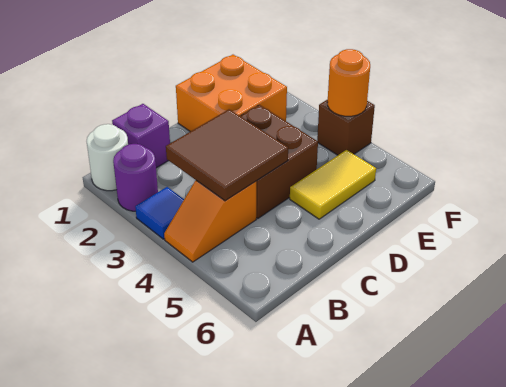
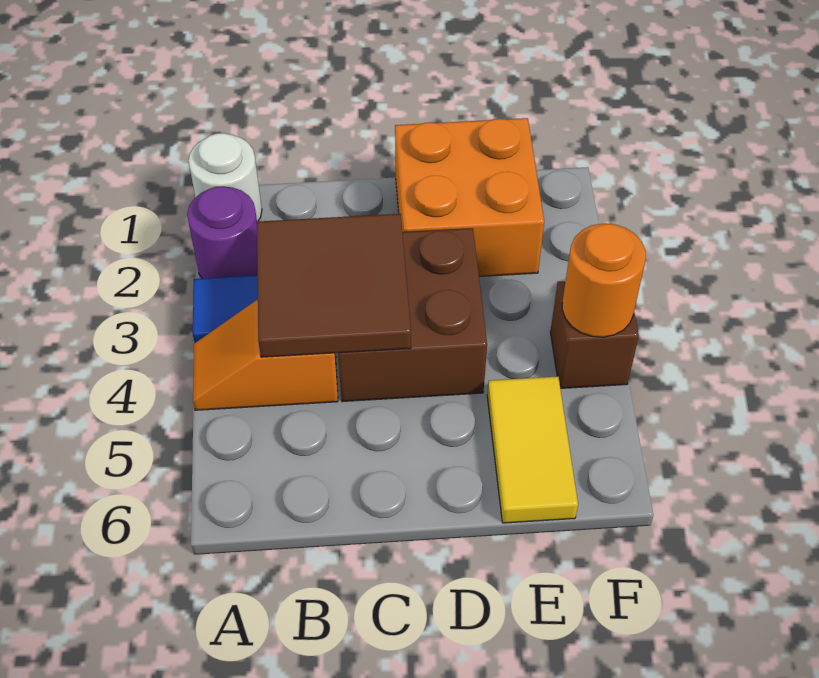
purple 1x1 brick [112,104,170,168] -> none
yellow 1x2 tile [290,150,376,219] -> yellow 1x2 tile turned to [487,376,578,523]

